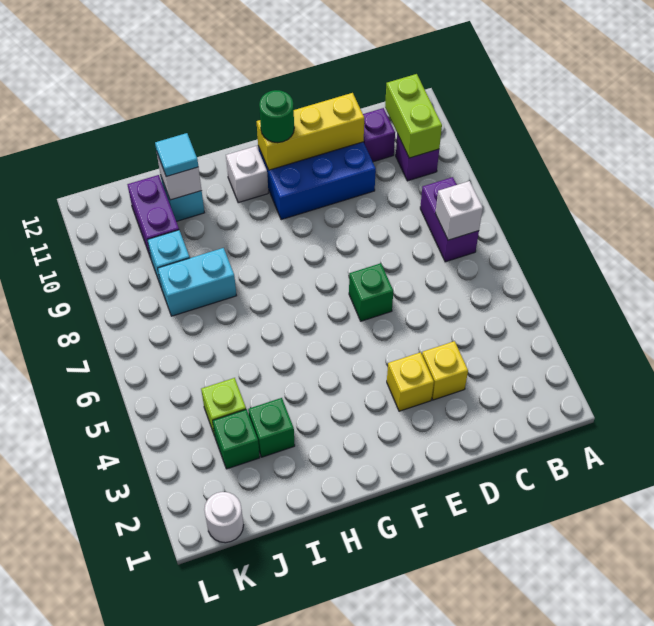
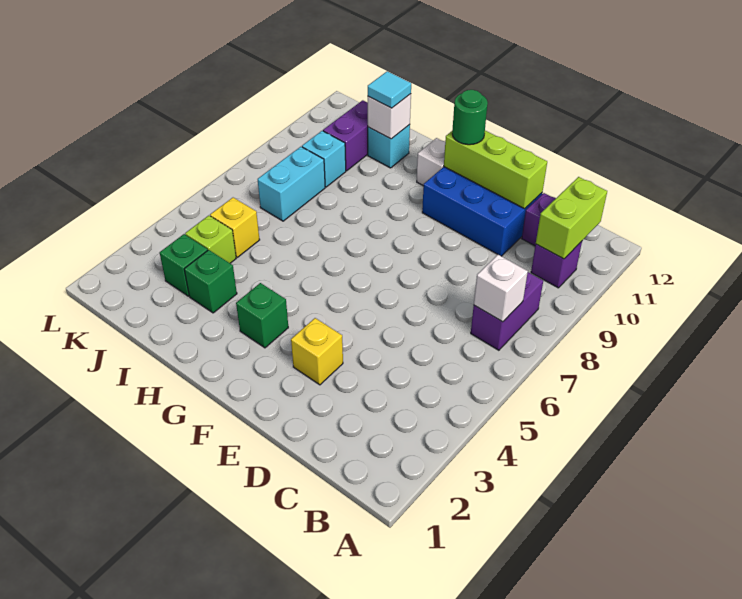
yellow 1x1 brick [422,341,468,400] -> yellow 1x1 brick moved to [210,198,260,257]
yellow 1x3 brick [257,93,364,170] -> lime 1x3 brick [444,131,547,209]
green 1x1 brick [349,263,393,321] -> green 1x1 brick moved to [236,283,288,348]
cyan 1x2 brick [158,248,237,316] -> cyan 1x2 brick turned to [258,147,325,221]
white 1x1 round brick [204,492,243,543] -> none

